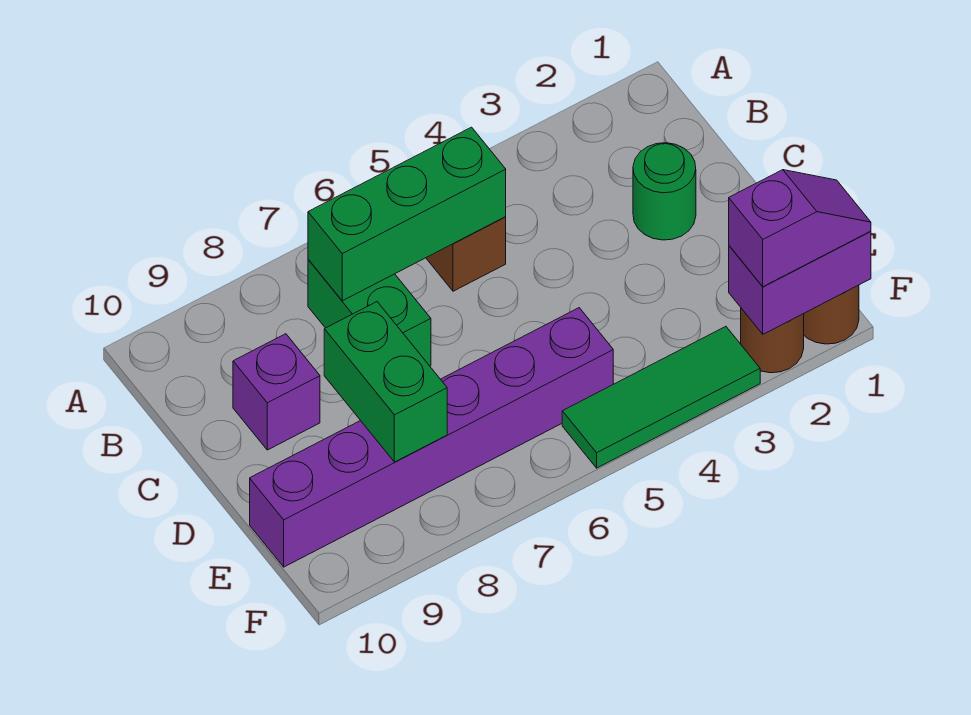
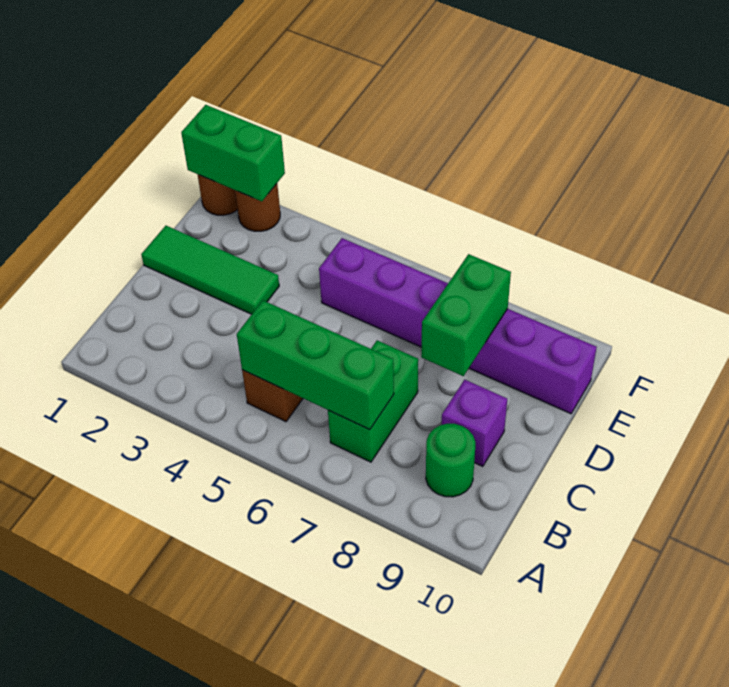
green 1x1 round brick [633,143,696,240] -> green 1x1 round brick moved to [426,424,475,497]
purple 1x2 brick [729,231,871,334] -> green 1x2 brick [181,105,285,201]
purple 1x2 slope [729,170,871,287] -> none
green 1x3 tile [562,327,760,468] -> green 1x3 tile moved to [141,226,279,314]

